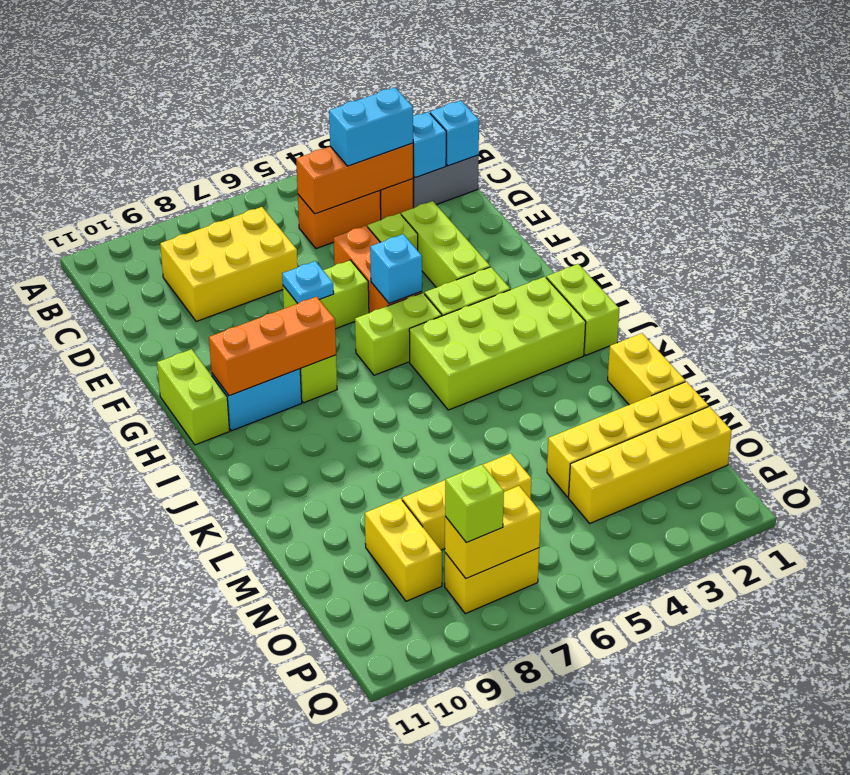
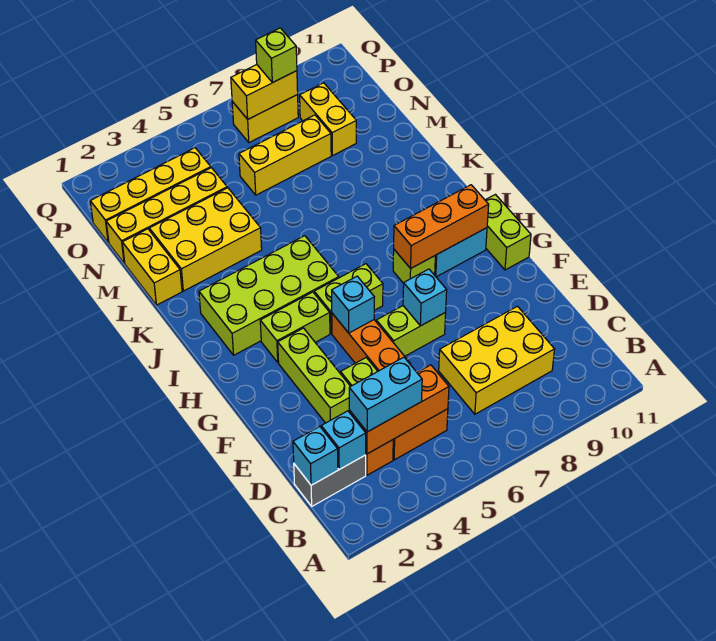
cyan 1x1 plate [282,261,334,304] -> cyan 1x1 brick [403,269,447,326]
lime 1x2 brick [547,264,619,356] -> none
none -> yellow 2x3 brick [149,188,262,291]

